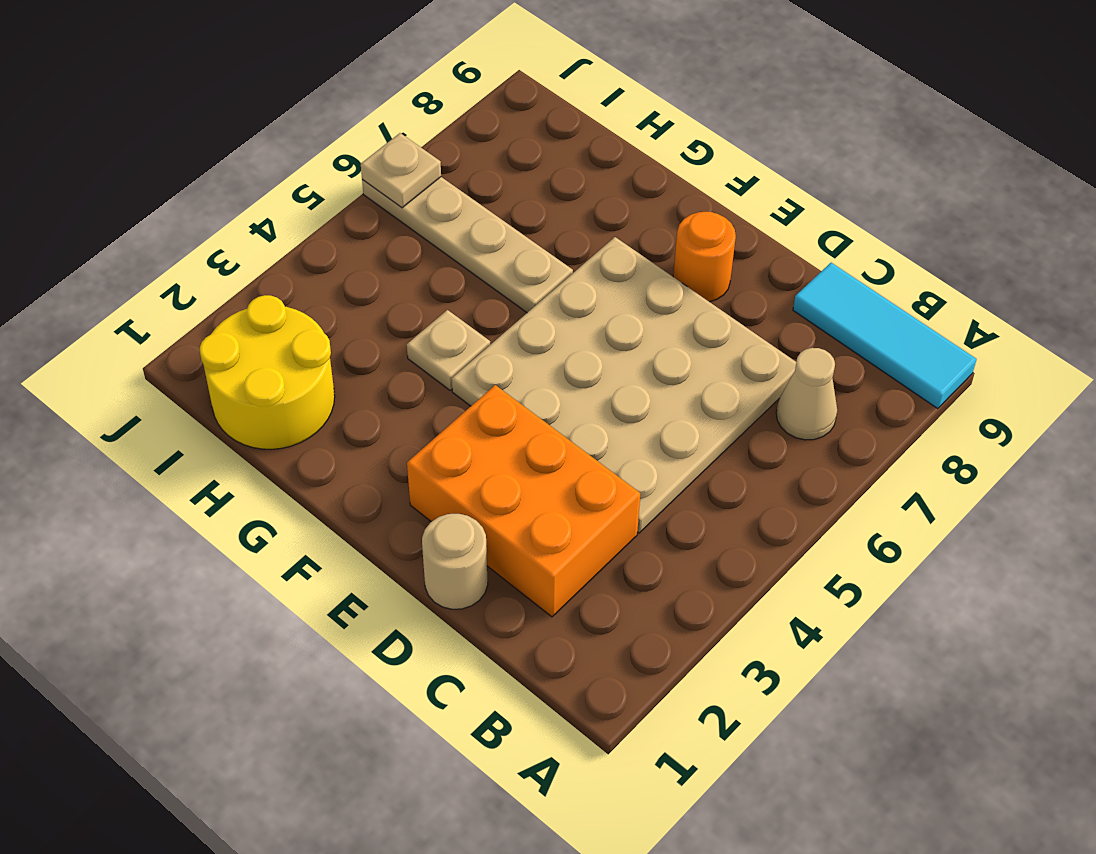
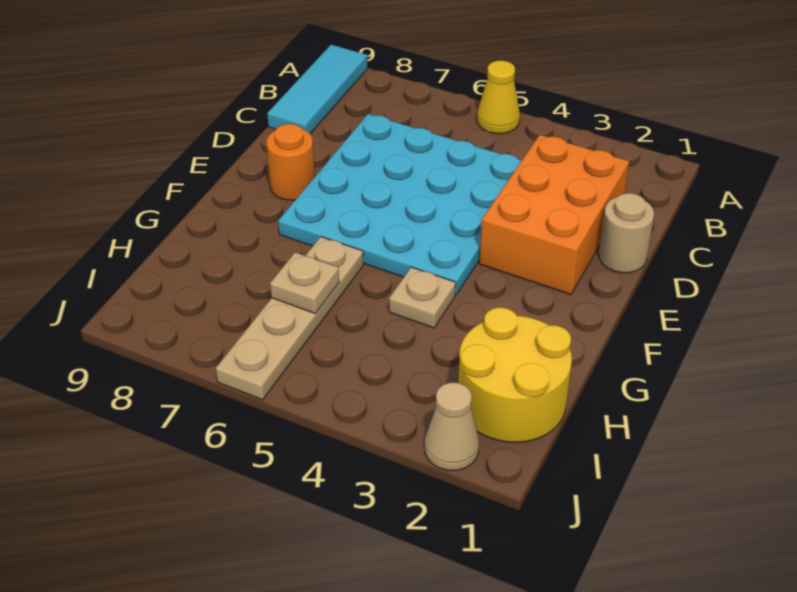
none -> yellow 1x1 cone [477,61,520,134]
tan 1x1 cone [776,348,837,440] -> tan 1x1 cone moved to [425,383,479,470]
tan 4x4 plate [452,237,796,533] -> cyan 4x4 plate [278,114,522,295]
tan 1x1 plate [361,133,441,208] -> tan 1x1 plate moved to [270,253,339,313]

